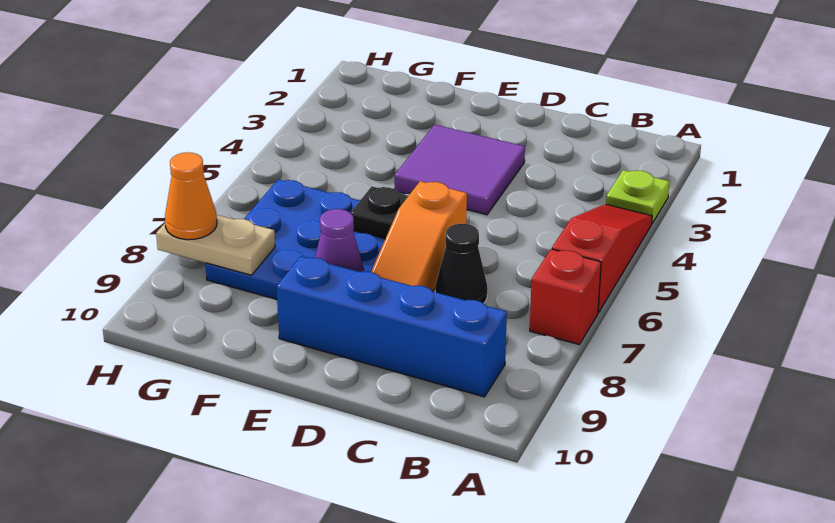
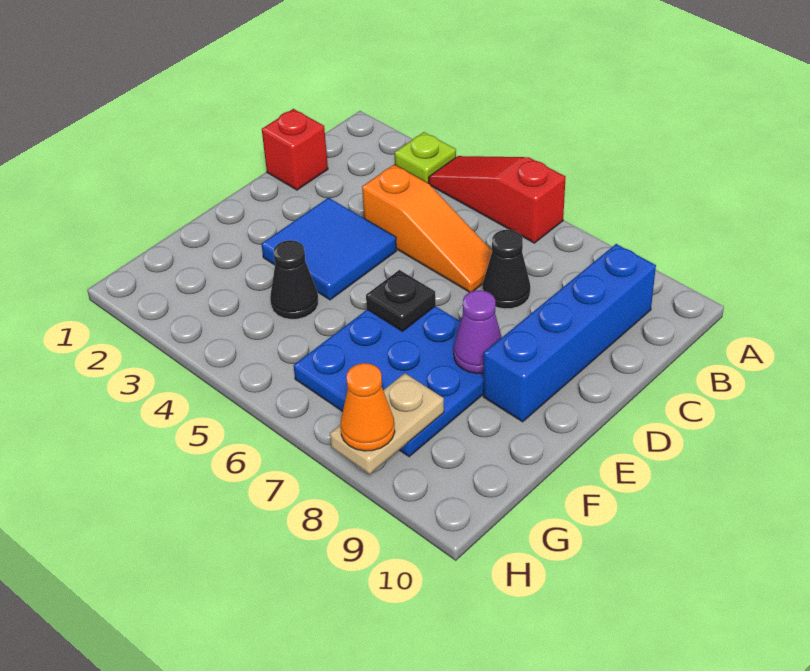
red 1x1 brick [530,249,601,345] -> red 1x1 brick moved to [262,109,328,190]
purple 2x2 tile [395,125,525,215] -> blue 2x2 tile [262,198,396,300]
orange 1x3 slope [371,181,467,291] -> orange 1x3 slope moved to [362,165,492,292]
none -> black 1x1 cone [270,240,318,319]

